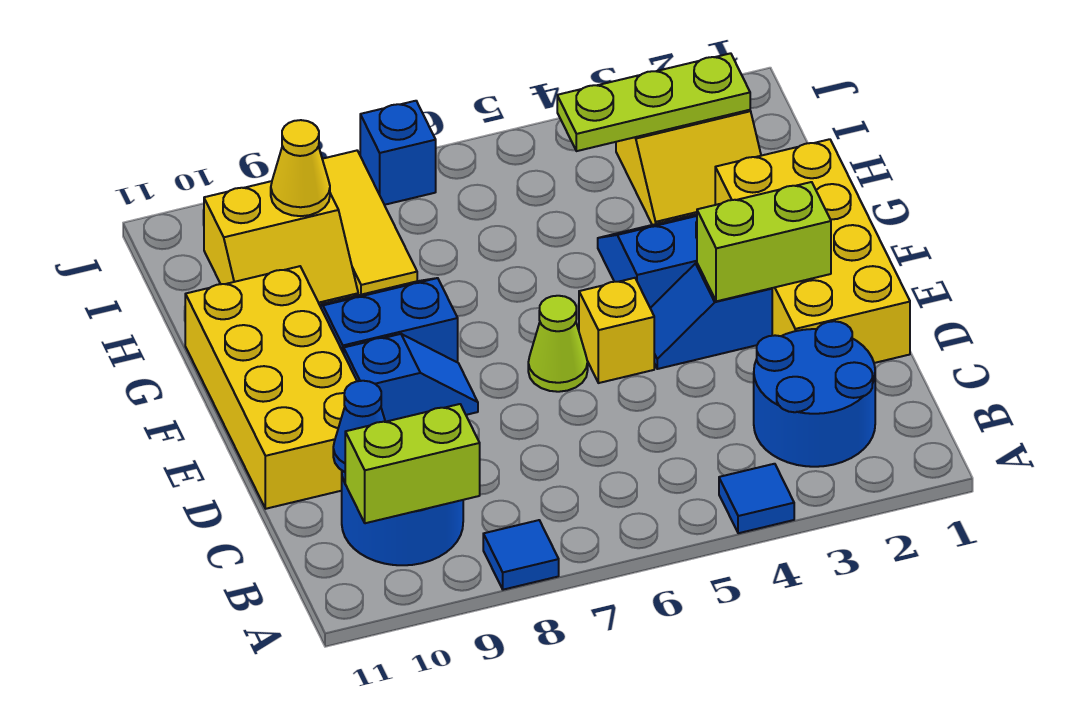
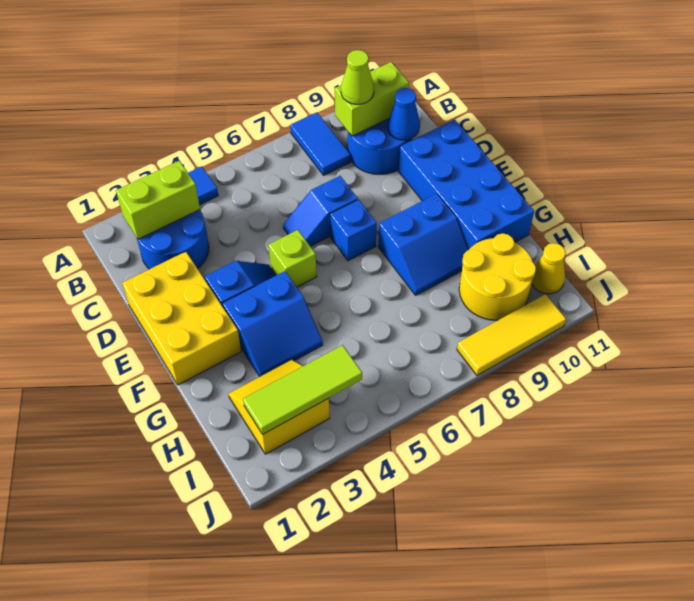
blue 1x1 tile [483,520,559,590] -> blue 1x2 tile [290,112,351,175]
yellow 2x4 brick [715,139,910,363] -> yellow 2x3 brick [123,252,241,385]
yellow 2x4 brick [185,266,357,509] -> blue 2x4 brick [398,119,534,249]
lime 1x2 brick [697,182,831,301] -> lime 1x2 brick moved to [116,161,200,239]
yellow 1x1 brick [579,278,654,383] -> lime 1x1 brick [269,230,317,287]
lime 1x1 cone [528,296,588,392] -> lime 1x1 cone moved to [341,50,374,104]
blue 1x2 slope [344,334,478,422] -> blue 1x2 slope moved to [283,176,358,246]
yellow 1x3 tile [322,151,417,295] -> yellow 1x3 tile turned to [457,294,566,375]
yellow 2x2 slope [204,181,358,305] -> yellow 2x2 round brick [459,233,536,320]
lime 1x3 plate [557,53,750,151] -> lime 1x3 tile [243,345,362,434]
yellow 1x1 cone [271,120,330,216] -> yellow 1x1 cone moved to [532,243,565,294]
blue 1x1 brick [360,101,436,205] -> blue 1x1 brick moved to [330,199,377,261]

